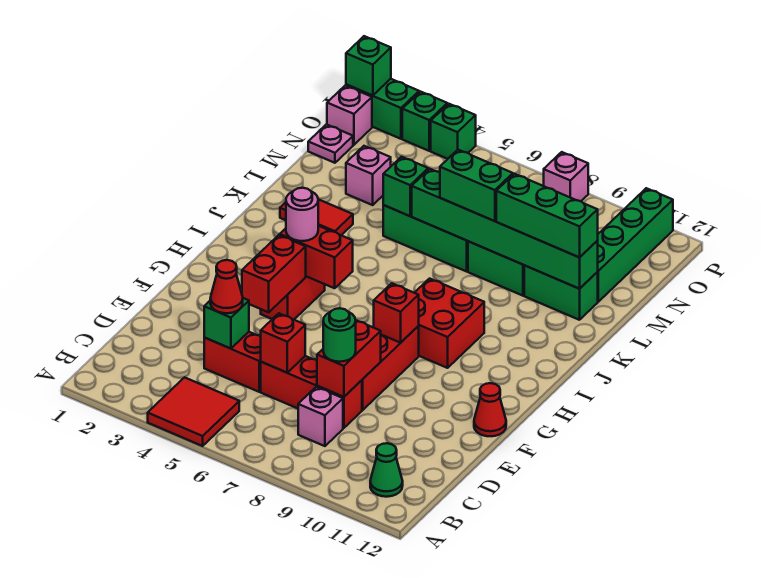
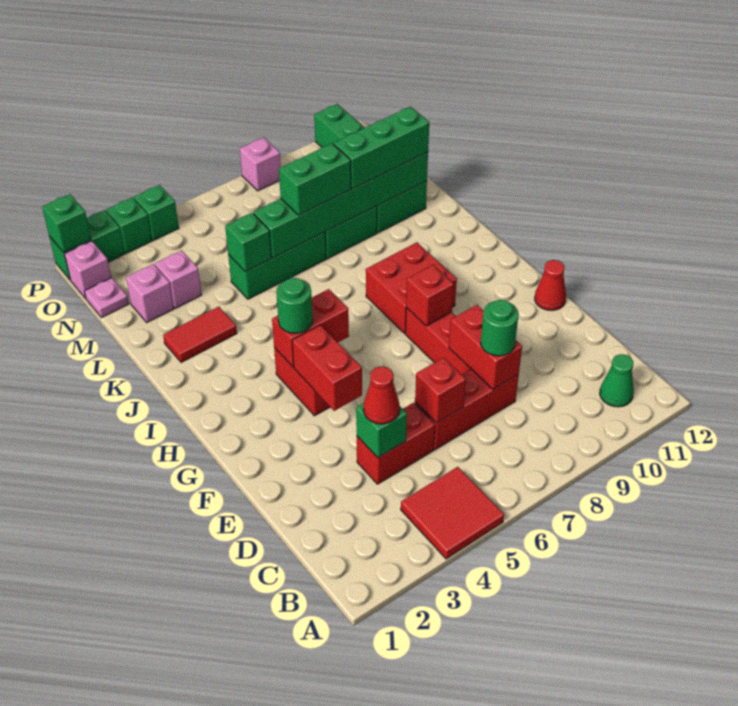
pink 1x1 brick [298,387,343,446] -> pink 1x1 brick moved to [126,264,174,322]
pink 1x1 round brick [286,188,318,241] -> green 1x1 round brick [276,278,313,333]

